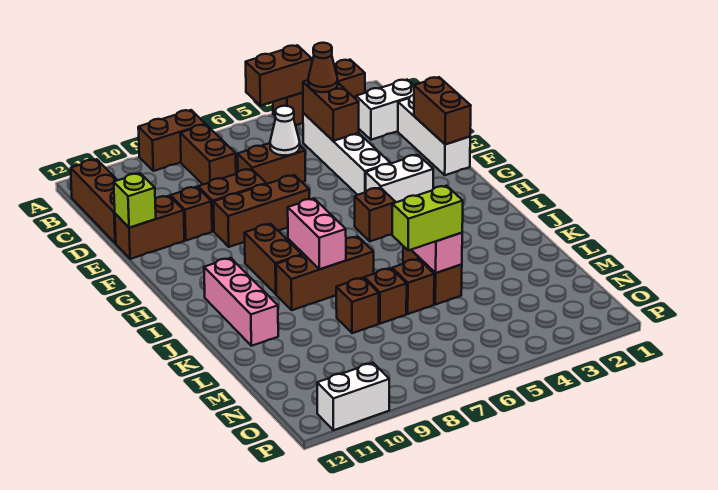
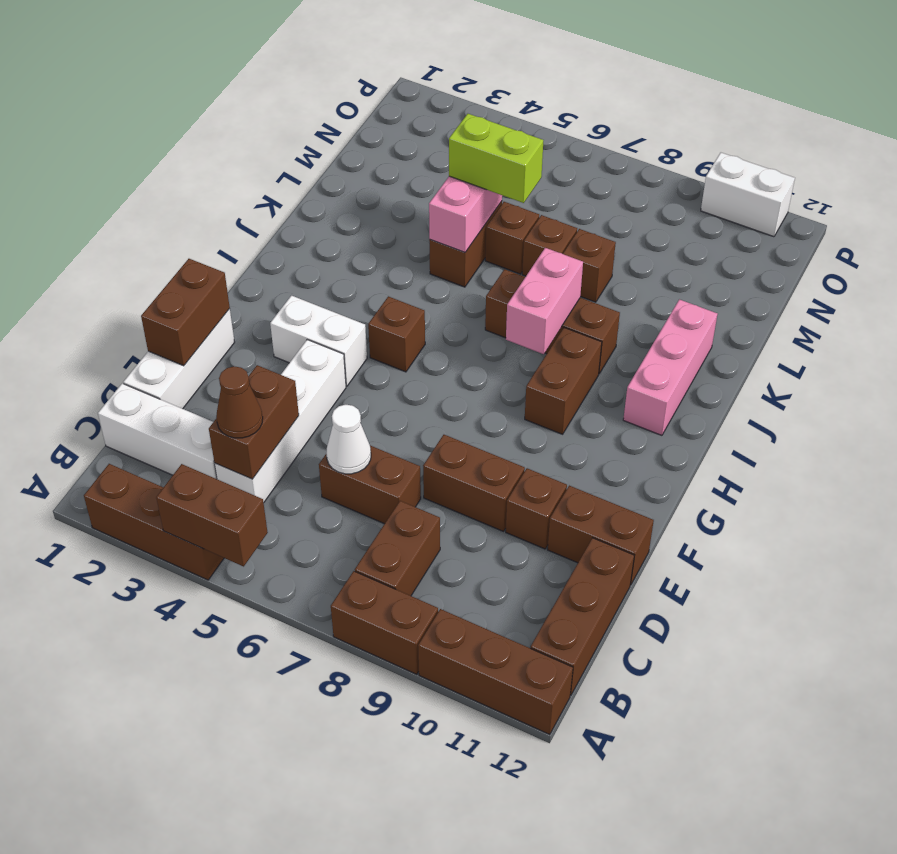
white 1x2 brick [356,80,414,140] -> white 1x3 brick [98,383,217,479]
lime 1x1 brick [114,173,156,228] -> none
brown 1x3 brick [213,175,309,247] -> brown 1x3 brick moved to [418,609,573,735]

